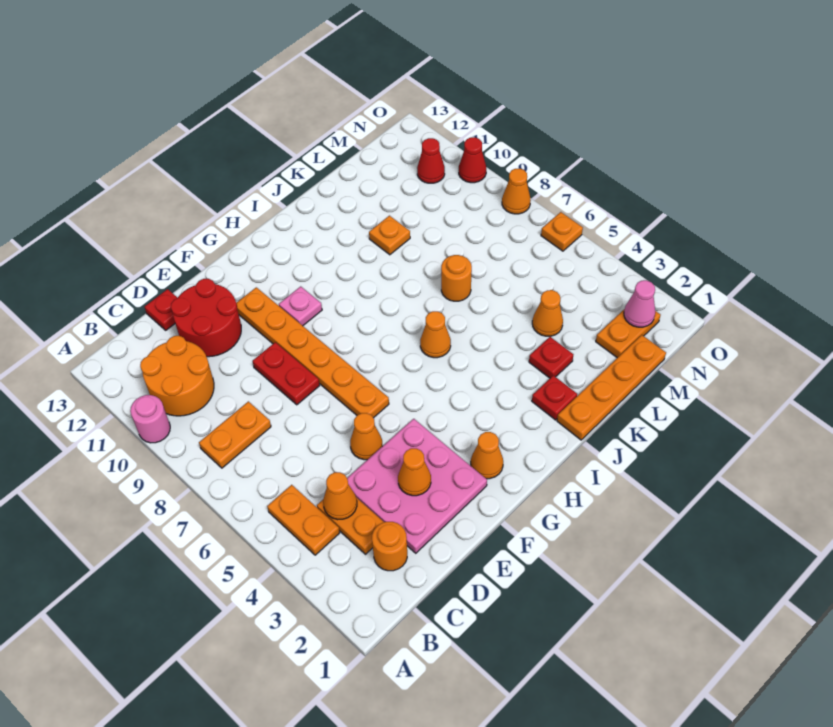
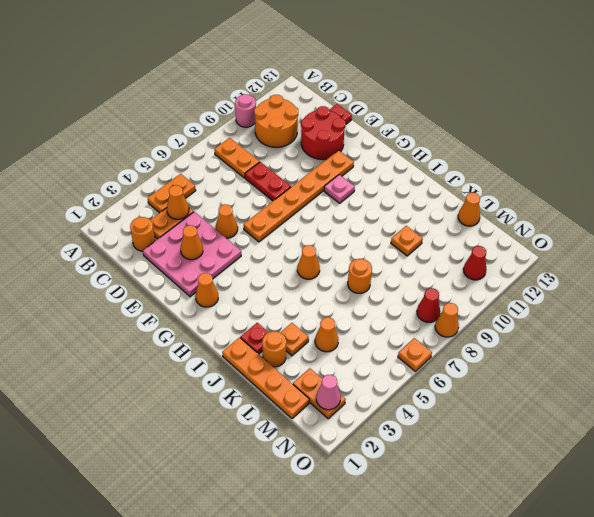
red 1x2 plate [252,342,320,405] -> red 1x2 plate turned to [245,162,291,201]
none -> orange 1x1 round brick [262,331,286,367]
red 1x1 plate [529,337,573,378] -> orange 1x1 plate [280,323,309,356]
none -> orange 1x1 cone [458,193,480,226]
red 1x1 cone [459,137,486,183] -> red 1x1 cone moved to [417,288,440,322]

